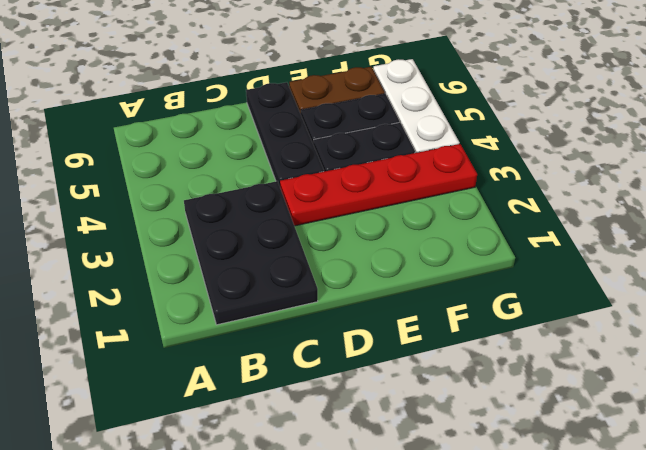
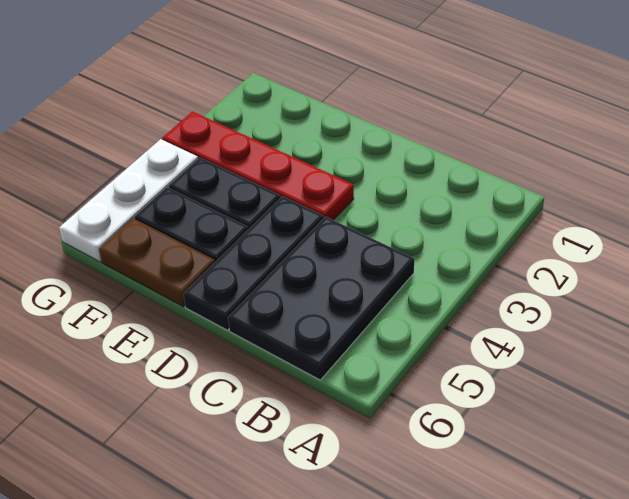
black 2x3 plate [184,181,318,325] -> black 2x3 plate moved to [228,217,414,380]

